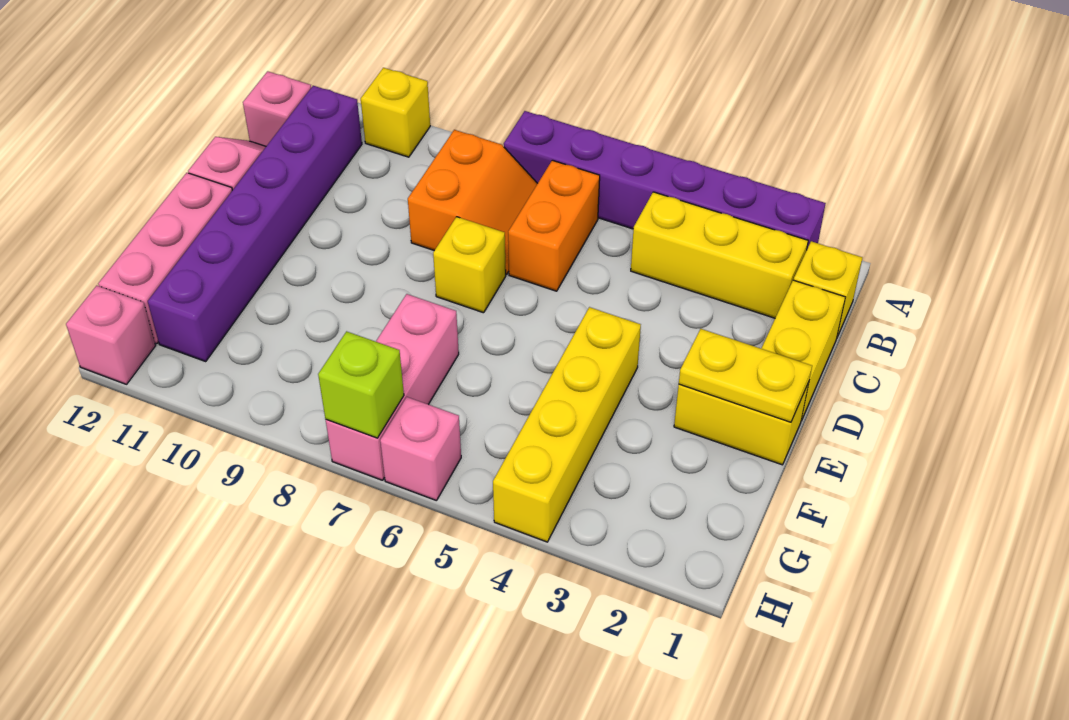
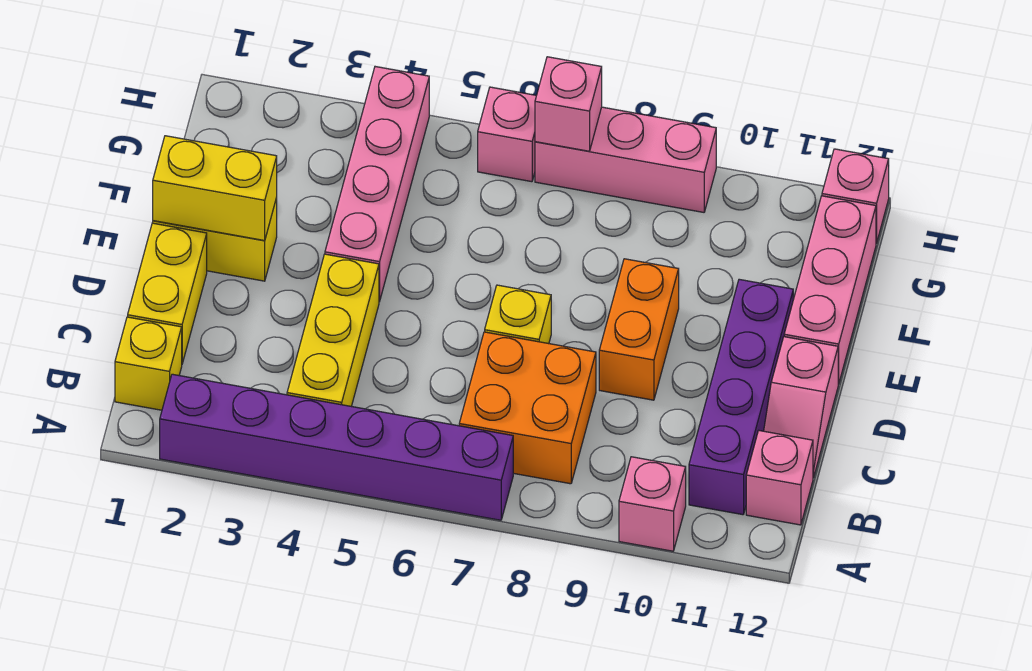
yellow 1x1 brick [361,68,430,157] -> pink 1x1 brick [619,457,686,551]
yellow 1x3 brick [631,192,808,318] -> yellow 1x3 brick turned to [287,254,379,406]
orange 1x2 brick [508,160,600,291] -> orange 1x2 brick moved to [599,259,679,400]
orange 2x2 slope [408,130,538,275] -> orange 2x2 brick [459,332,596,484]
purple 1x6 brick [148,86,362,361] -> purple 1x4 brick [689,279,793,515]
yellow 1x2 plate [679,329,812,422] -> yellow 1x2 brick [153,136,277,241]
yellow 1x4 brick [493,307,641,542] -> pink 1x4 brick [325,67,429,302]
pink 1x3 brick [326,294,459,480] -> pink 1x3 brick turned to [535,107,716,212]
lime 1x1 brick [318,331,404,438] -> pink 1x1 brick [535,57,602,151]

